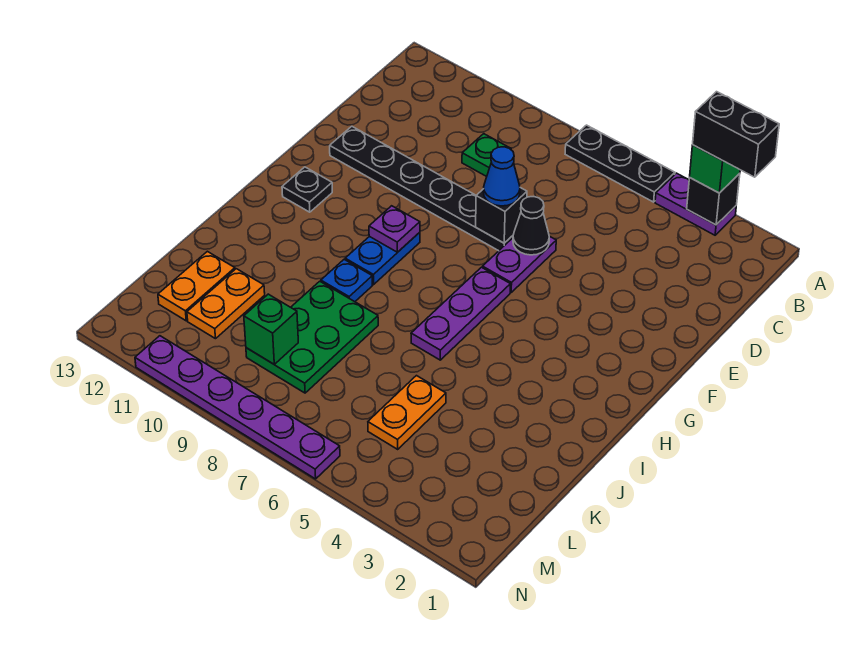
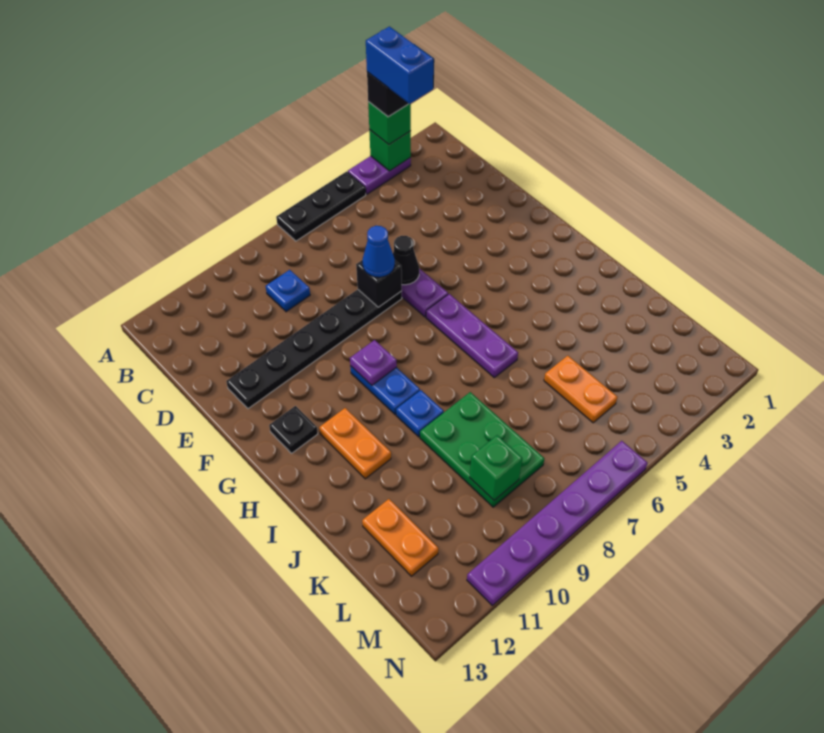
black 1x1 brick [687,173,740,225] -> green 1x1 brick [369,130,411,171]
none -> blue 1x2 brick [366,27,433,104]
green 1x1 plate [462,134,511,177] -> blue 1x1 plate [266,270,310,312]
orange 1x2 plate [187,269,265,339] -> orange 1x2 plate moved to [319,408,391,479]

